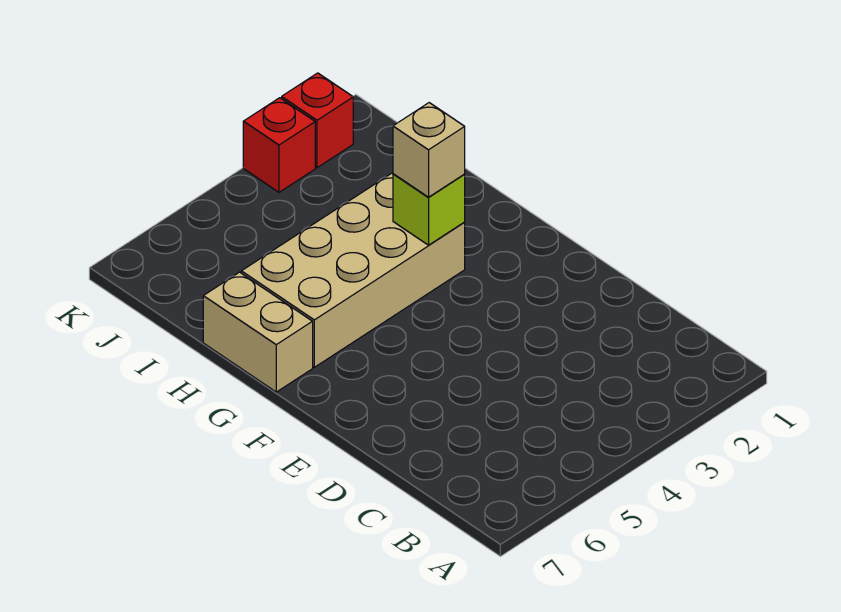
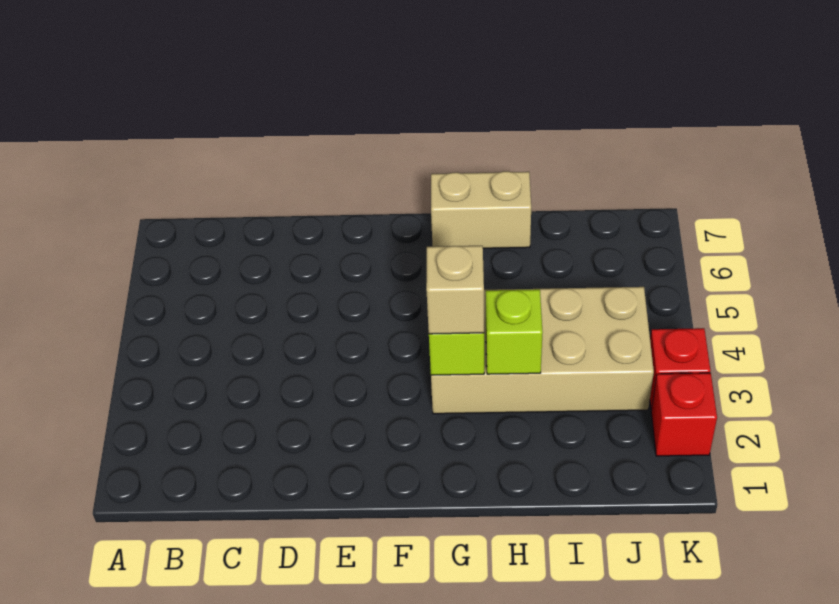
tan 2x4 brick [241,173,465,367] -> tan 2x4 brick turned to [431,287,654,414]
none -> lime 1x1 brick [486,289,543,374]

